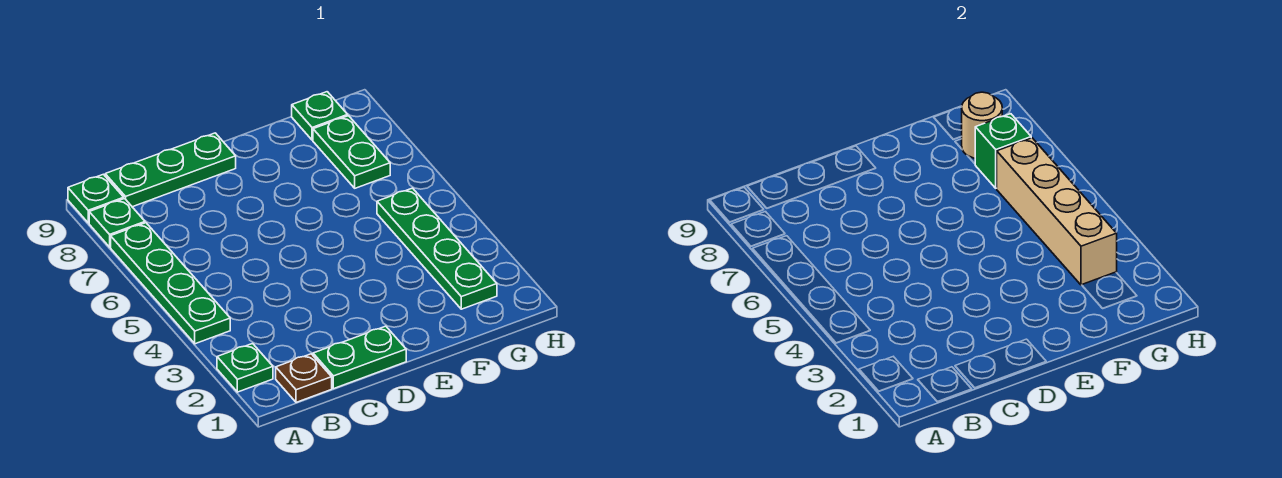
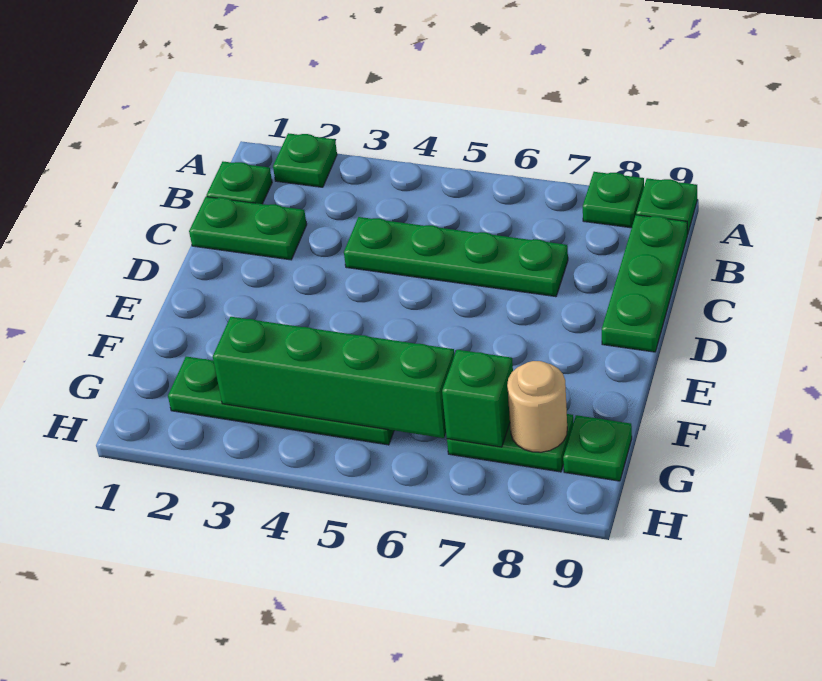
green 1x4 plate [111,223,230,344] -> green 1x4 plate moved to [344,217,568,297]
brown 1x1 plate [276,354,332,402] -> green 1x1 plate [206,162,272,204]
green 1x2 plate [313,326,406,389] -> green 1x2 plate turned to [189,197,307,260]
tan 1x4 brick [997,138,1117,285] -> green 1x4 brick [213,317,454,438]

